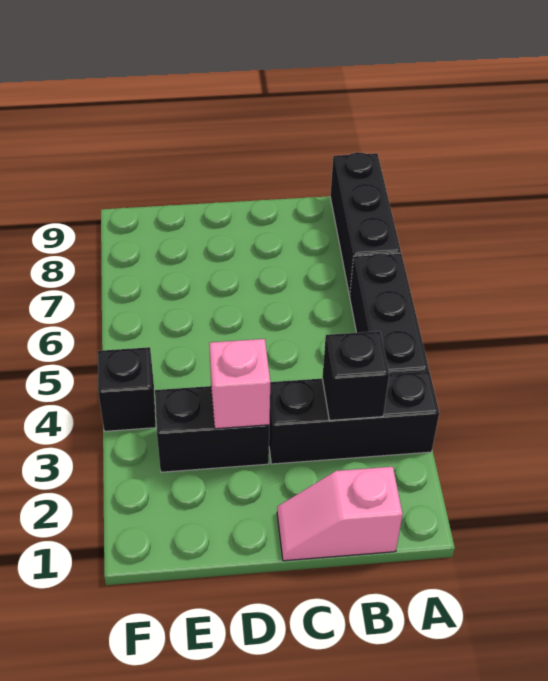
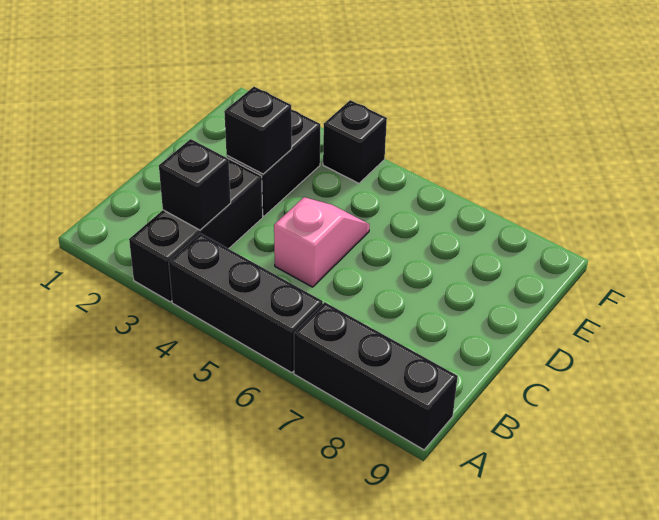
pink 1x2 slope [277,467,403,561] -> pink 1x2 slope moved to [274,197,369,287]
pink 1x1 brick [209,339,270,429] -> black 1x1 brick [224,87,292,174]

